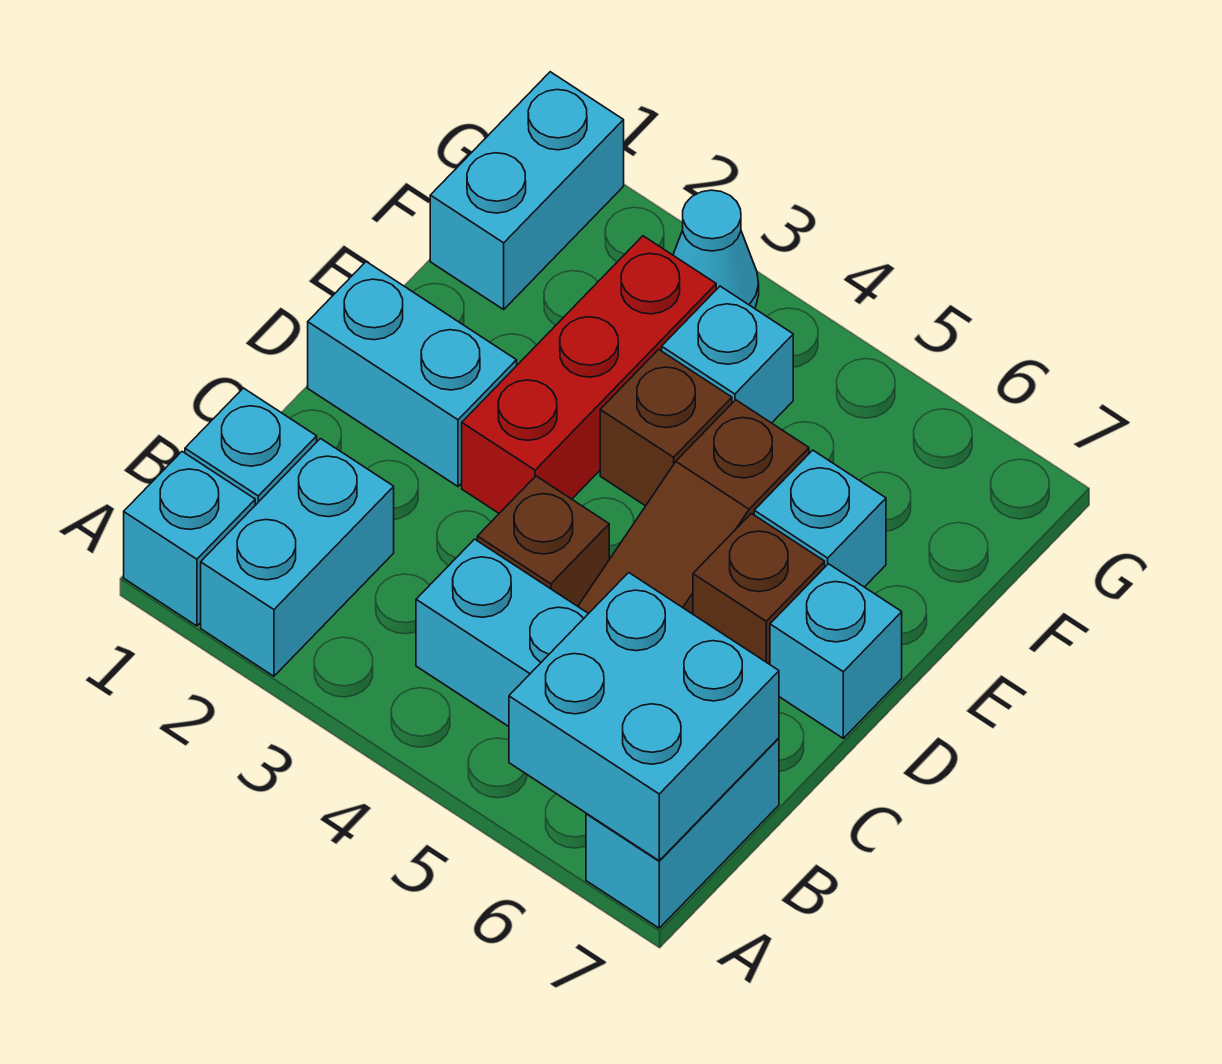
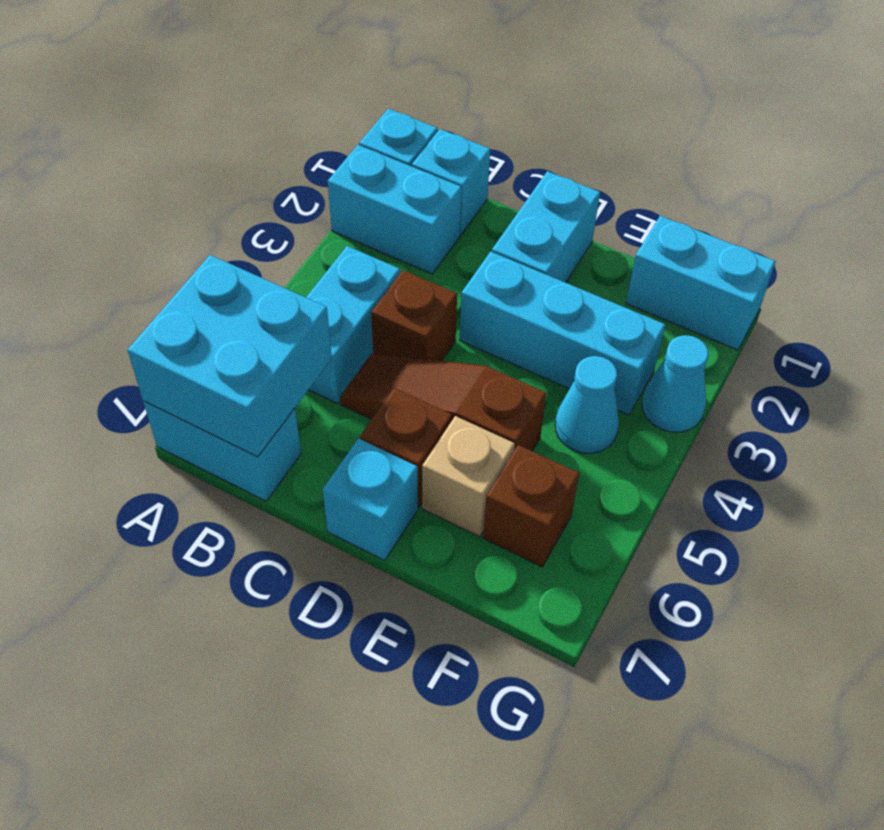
red 1x3 brick [462,236,716,513] -> cyan 1x3 brick [460,252,665,415]
brown 1x1 brick [600,349,732,506] -> brown 1x1 brick moved to [483,445,579,567]
cyan 1x1 brick [754,450,886,587] -> tan 1x1 brick [422,416,515,537]
cyan 1x1 brick [662,286,793,423] -> cyan 1x1 cone [555,356,619,453]

